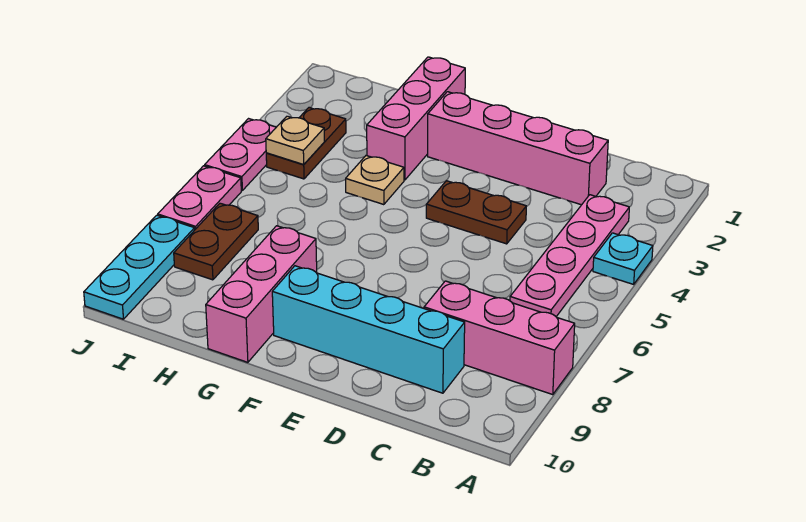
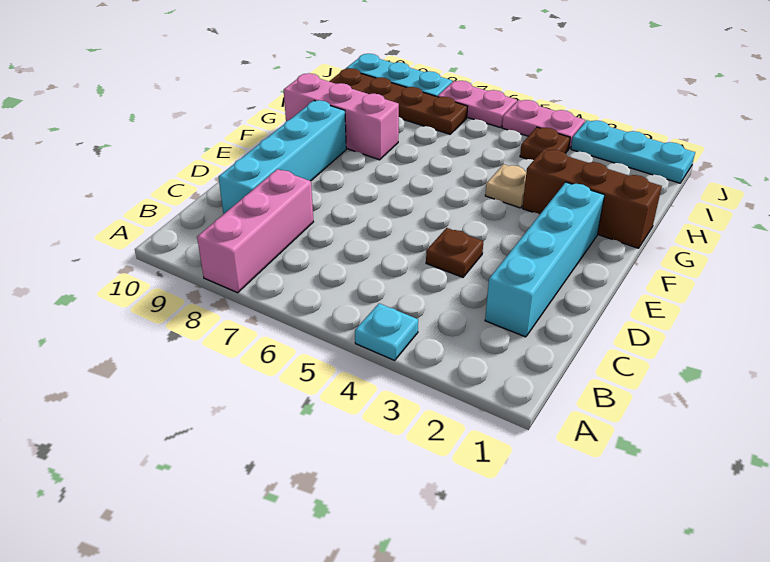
pink 1x4 plate [510,195,629,317] -> none
pink 1x4 brick [428,92,608,205] -> cyan 1x4 brick [485,182,604,337]
brown 1x2 plate [426,181,526,244] -> brown 1x1 plate [426,228,483,277]
pink 1x3 brick [367,57,465,180] -> brown 1x3 brick [522,149,662,248]
brown 1x2 plate [266,108,346,179] -> brown 1x1 plate [520,127,570,160]
tan 1x1 plate [266,116,324,164] -> none
brown 1x2 plate [174,203,258,280] -> brown 1x4 plate [329,68,468,134]
none -> cyan 1x3 plate [571,120,695,183]

